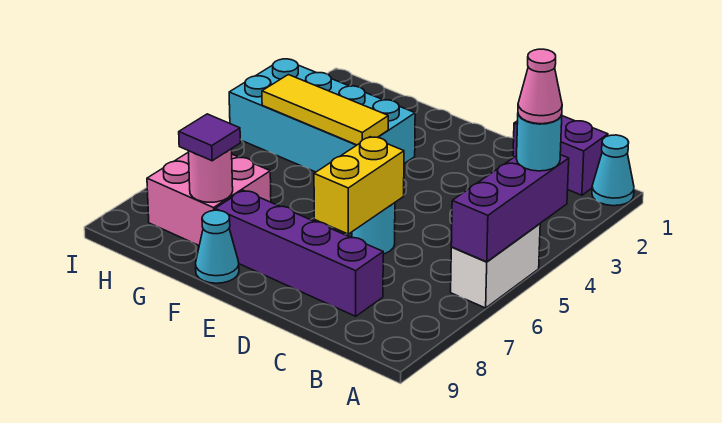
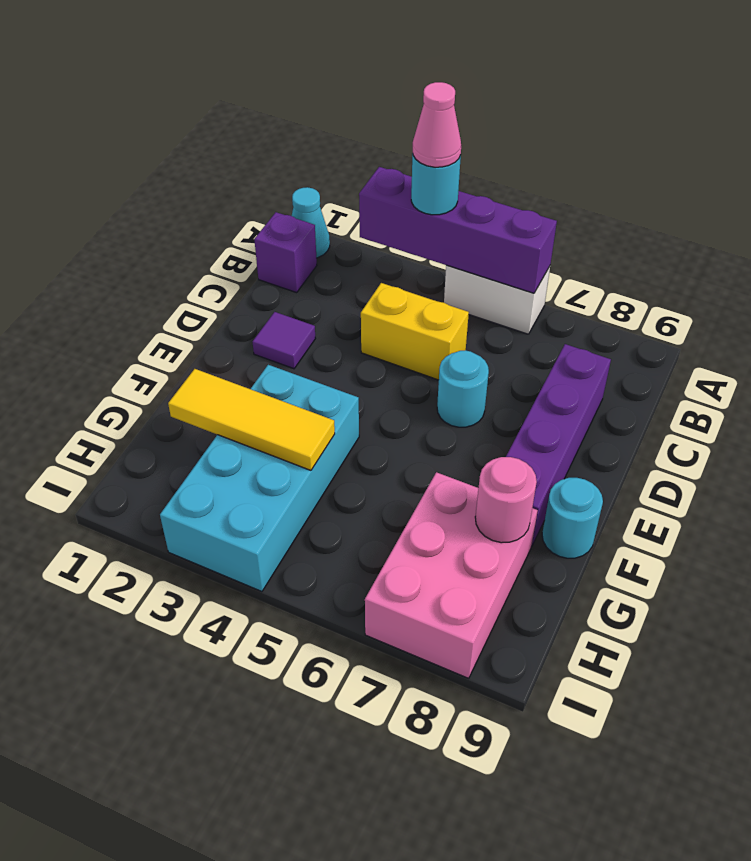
purple 1x3 brick [451,155,569,262] -> purple 1x4 brick [359,167,557,293]
purple 1x2 brick [513,116,608,195] -> purple 1x1 brick [254,212,317,293]
yellow 1x2 brick [314,137,404,234] -> yellow 1x2 brick moved to [361,283,469,380]
yellow 1x3 tile [262,75,388,145] -> yellow 1x3 tile turned to [168,369,335,470]
cyan 1x1 cone [196,210,239,283] -> cyan 1x1 round brick [542,478,603,558]
pink 2x2 brick [147,152,271,245] -> pink 2x3 brick [365,472,538,678]
purple 1x1 tile [179,114,240,161] -> purple 1x1 tile moved to [253,312,315,369]

